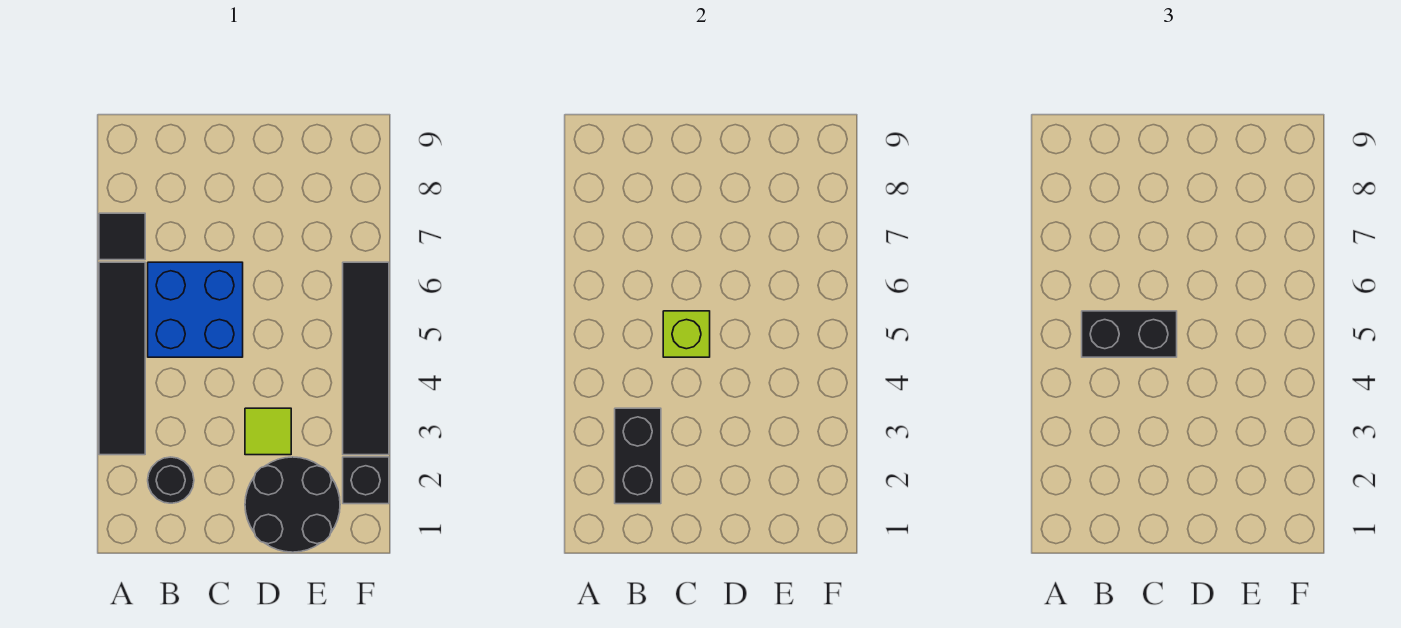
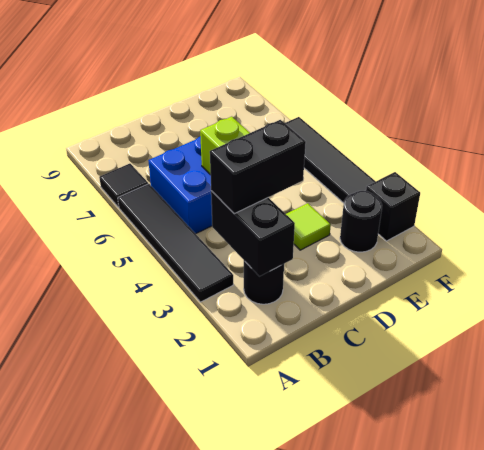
black 1x2 brick [1082,311,1177,357] -> black 1x2 brick moved to [210,120,306,214]
black 2x2 round brick [245,457,340,552] -> black 1x1 round brick [340,191,382,252]

